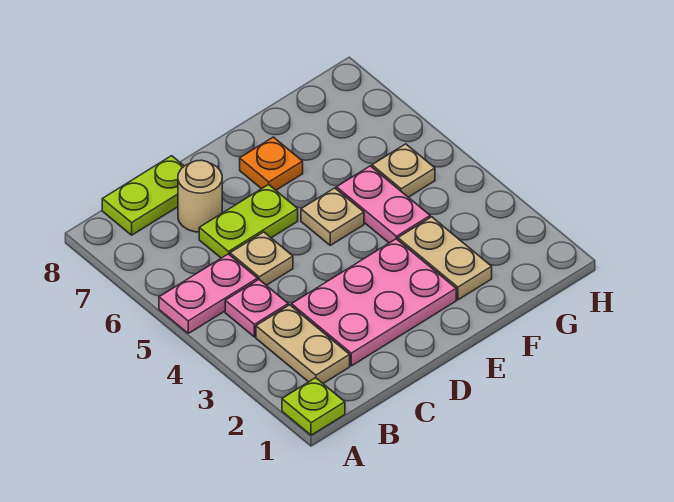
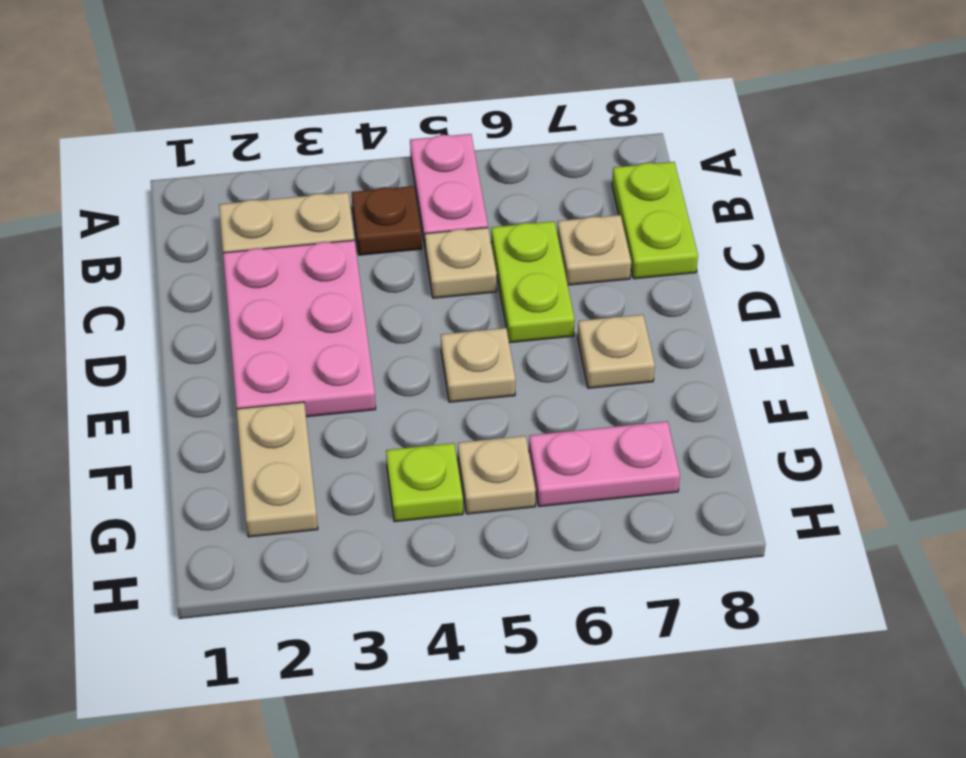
lime 1x1 plate [282,378,345,435] -> lime 1x1 plate moved to [386,443,463,522]
pink 1x1 plate [225,280,288,337] -> brown 1x1 plate [352,186,422,255]
tan 1x1 round brick [178,160,222,232] -> tan 1x1 plate [557,215,631,285]
orange 1x1 plate [240,137,303,190] -> tan 1x1 plate [578,315,655,388]
tan 1x2 plate [398,217,492,300] -> tan 1x2 plate turned to [237,402,318,537]
pink 1x2 plate [336,166,430,243] -> pink 1x2 plate moved to [529,421,680,507]

